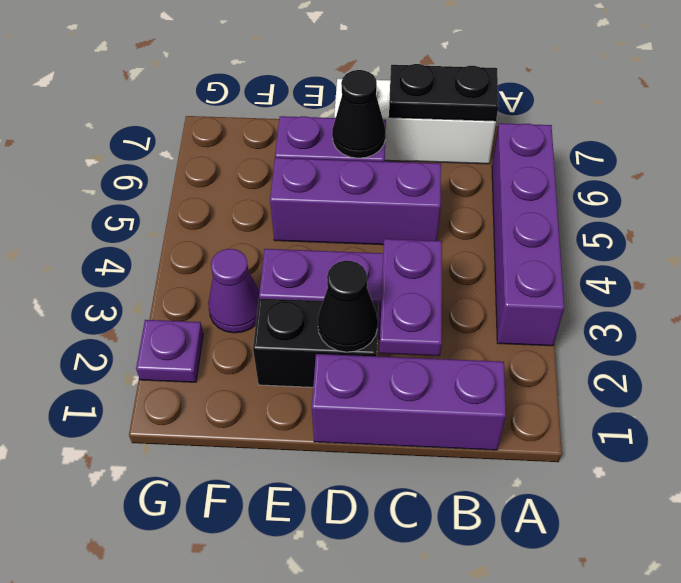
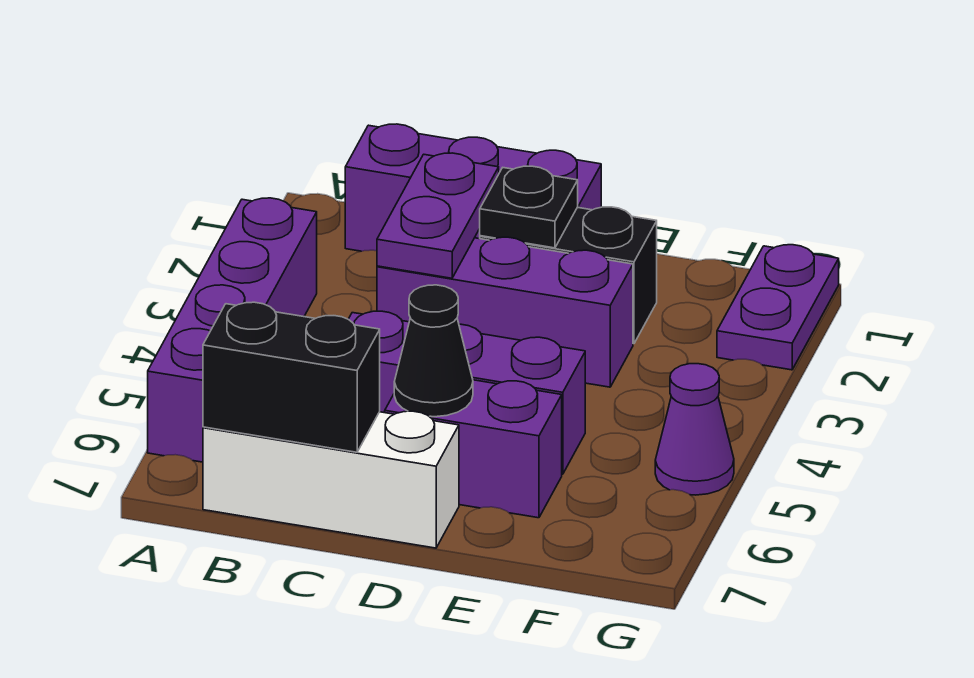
black 1x2 plate [389,64,498,121] -> black 1x2 brick [203,302,380,452]
black 1x1 cone [318,261,378,352] -> black 1x1 plate [480,166,578,248]
purple 1x1 cone [208,249,260,333] -> purple 1x1 cone moved to [655,364,734,495]
purple 1x1 plate [136,320,203,382] -> purple 1x2 plate [717,245,839,370]

